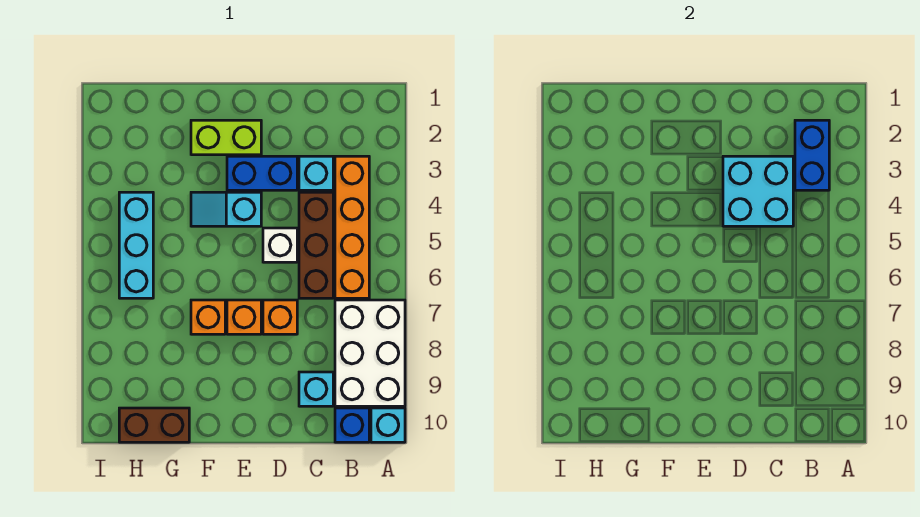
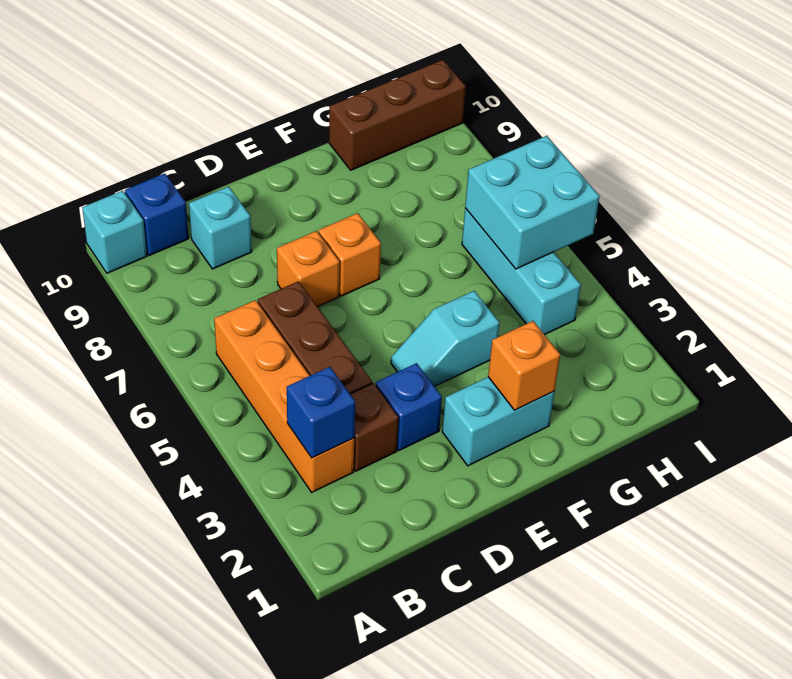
white 2x3 brick [335,300,405,406] -> none
blue 1x2 brick [795,120,829,190] -> blue 1x1 brick [287,367,355,458]
cyan 1x1 brick [299,156,333,190] -> brown 1x1 brick [350,383,399,471]
cyan 2x2 brick [723,156,793,226] -> cyan 2x2 brick moved to [465,136,600,269]
blue 1x2 brick [227,156,297,190] -> blue 1x1 brick [376,363,442,450]
white 1x1 brick [263,228,297,262] -> none
lime 1x2 brick [191,120,261,155] -> cyan 1x2 brick [442,377,555,466]
cyan 1x2 slope [191,192,261,226] -> cyan 1x2 slope turned to [391,291,499,386]
orange 1x1 brick [191,300,225,334] -> orange 1x1 brick moved to [488,321,560,410]
brown 1x2 brick [119,408,189,442] -> brown 1x3 brick [329,60,466,170]

